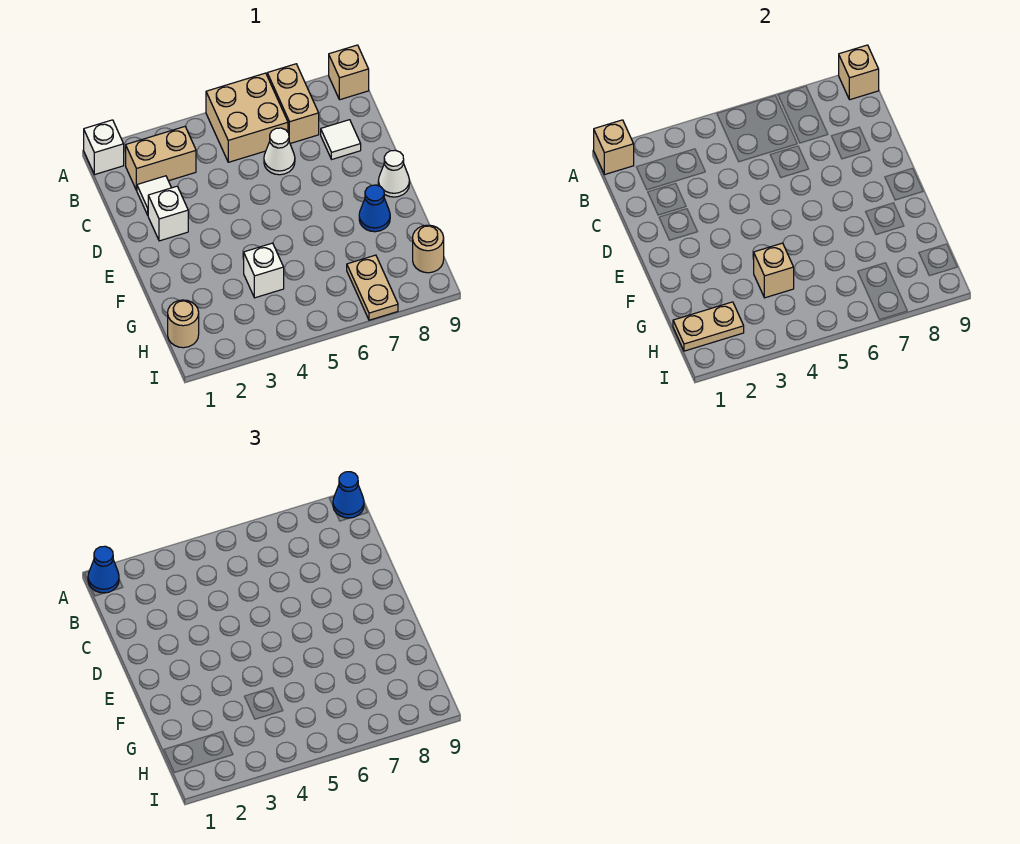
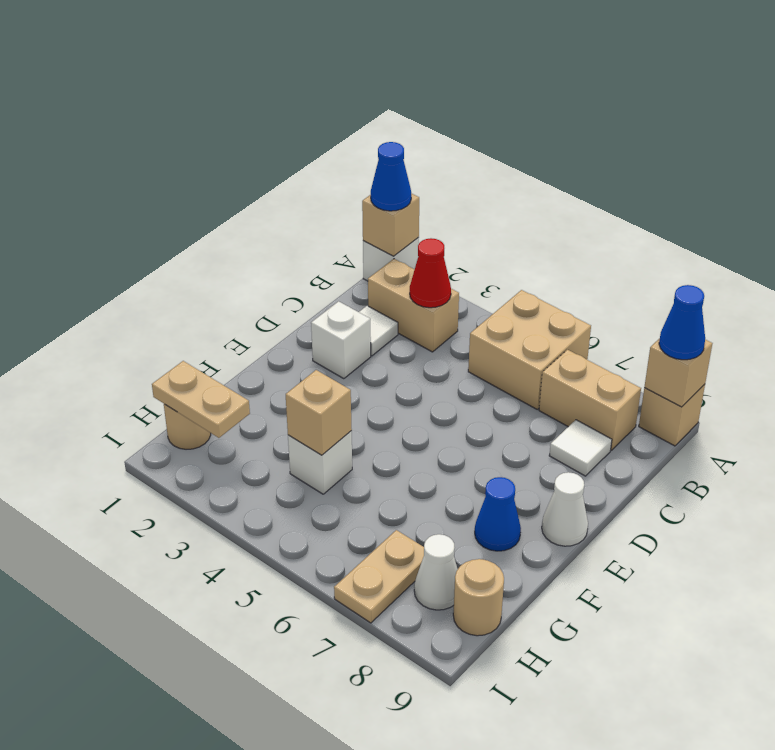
tan 1x2 brick [267,64,319,143] -> tan 1x2 brick turned to [539,350,641,450]
none -> red 1x1 cone [410,238,451,308]
white 1x1 cone [264,128,295,175] -> white 1x1 cone moved to [414,534,458,610]

